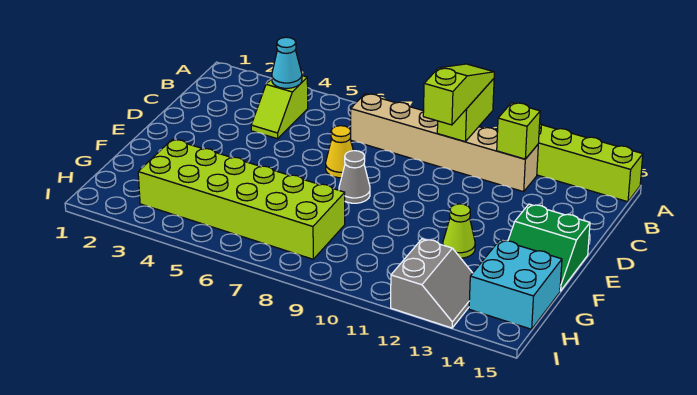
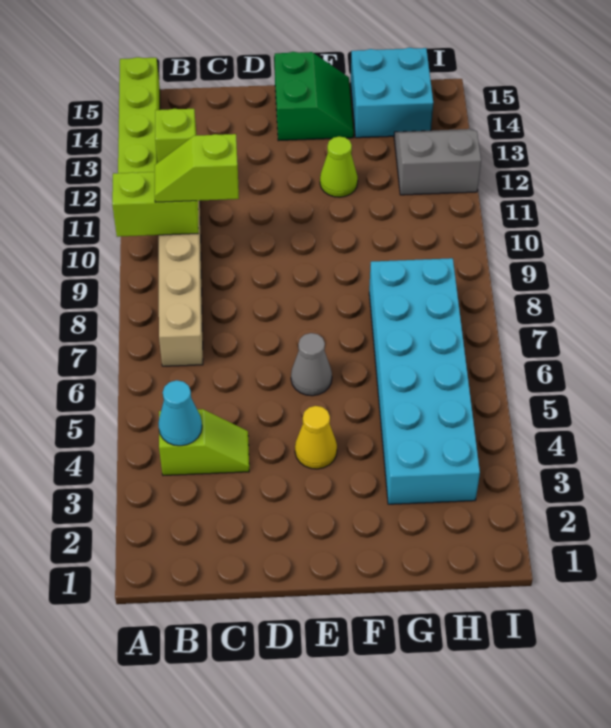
lime 1x3 slope [423,64,494,125] -> lime 1x2 slope [155,134,239,202]
yellow 1x1 cone [326,126,353,178] -> yellow 1x1 cone moved to [295,406,337,469]
grey 1x1 cone [339,151,370,203] -> grey 1x1 cone moved to [291,333,332,396]
lime 2x6 brick [138,139,345,259] -> cyan 2x6 brick [369,258,480,504]

